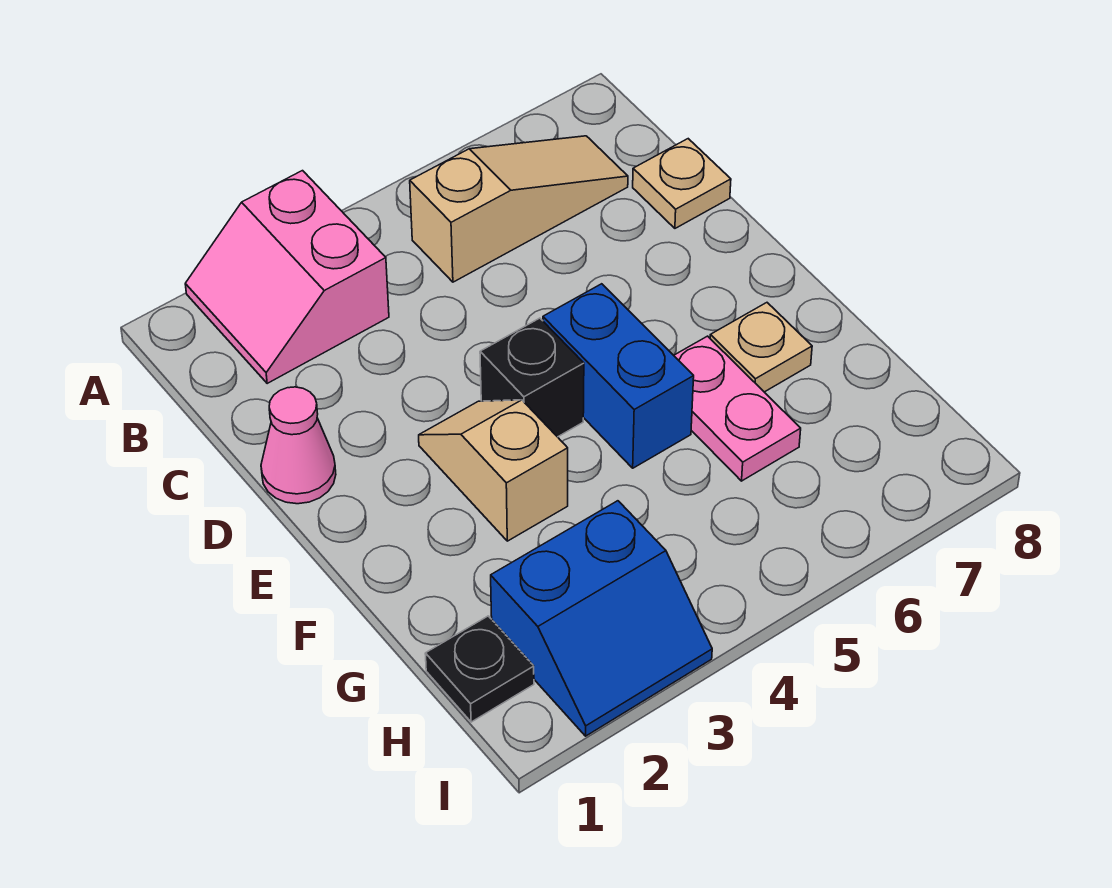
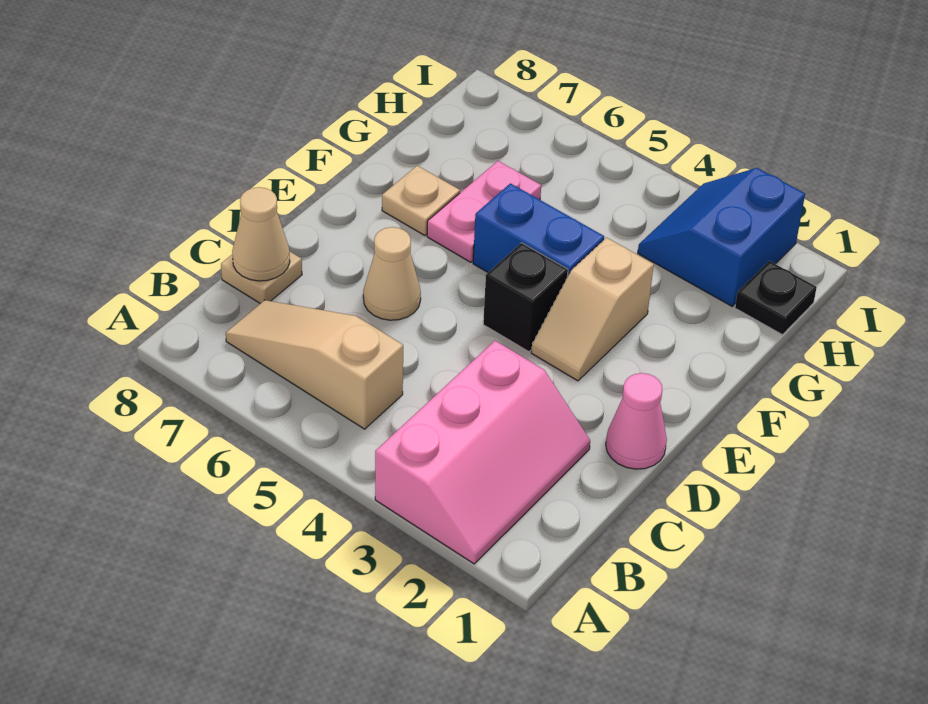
pink 2x2 slope [185,171,389,383] -> pink 2x3 slope [375,341,590,564]
none -> tan 1x1 cone [232,187,290,281]
none -> tan 1x1 cone [363,227,421,320]
blue 1x2 brick [543,284,694,468] -> blue 1x2 brick turned to [473,183,604,277]
blue 2x2 slope [491,501,712,736] -> blue 2x2 slope turned to [638,168,805,307]

